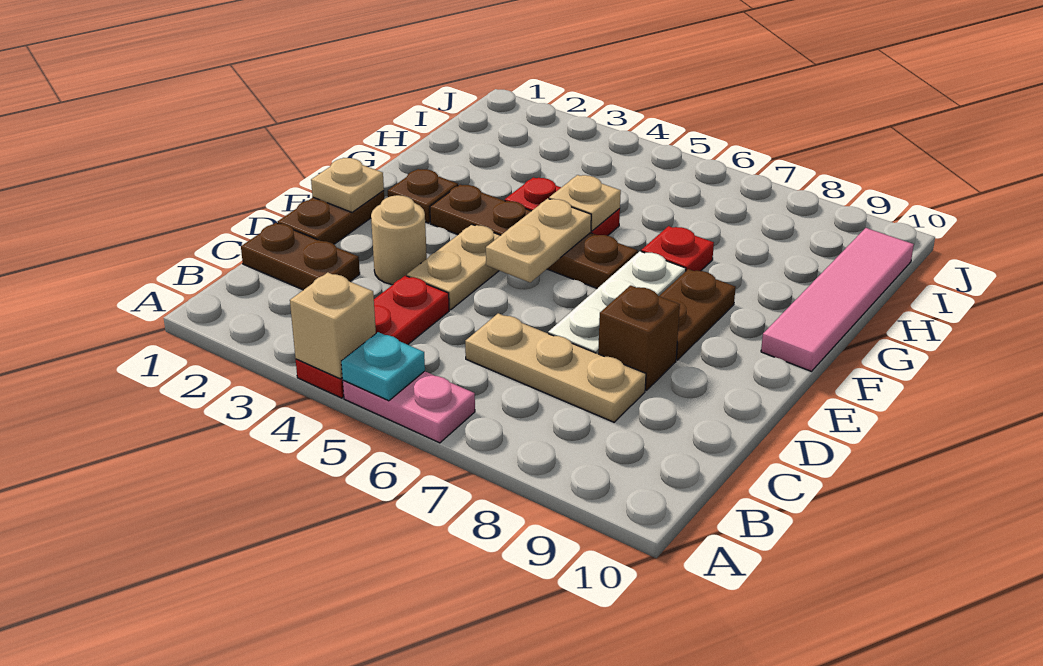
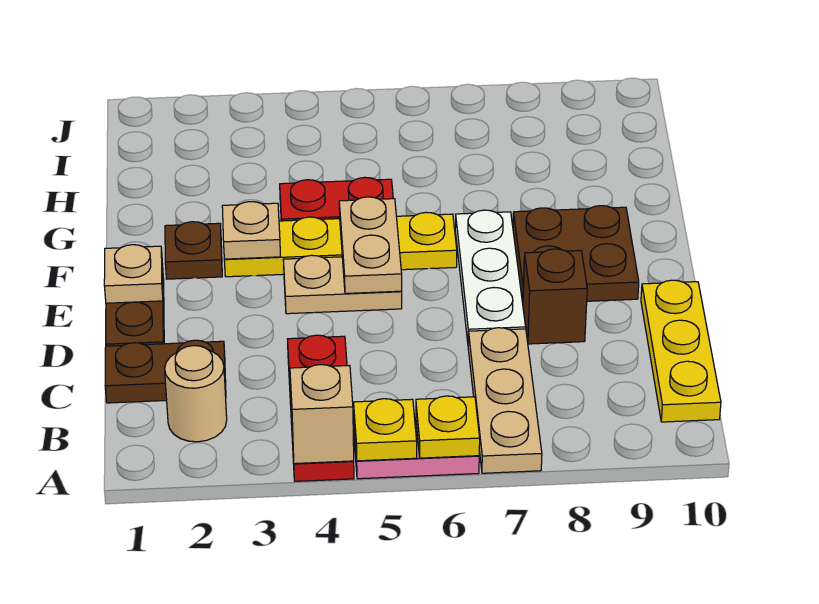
cyan 1x1 plate [341,332,425,401] -> yellow 1x1 plate [354,399,417,461]
none -> yellow 1x1 plate [416,396,480,458]
none -> yellow 1x3 plate [641,280,721,422]
tan 1x3 plate [465,313,646,422] -> tan 1x3 plate turned to [468,328,542,473]
tan 1x1 round brick [371,195,427,285] -> tan 1x1 round brick moved to [165,346,227,442]
tan 1x2 plate [407,225,500,310] -> tan 1x2 plate turned to [283,255,402,314]
brown 1x2 plate [660,269,736,360] -> brown 2x2 plate [513,206,639,302]
brown 1x4 plate [430,185,638,288] -> yellow 1x4 plate [224,212,457,277]
pink 1x4 tile [761,228,914,371] -> none
tan 1x1 plate [549,175,621,231] -> tan 1x1 plate moved to [222,202,280,259]
red 1x1 plate [641,226,714,271] -> none

